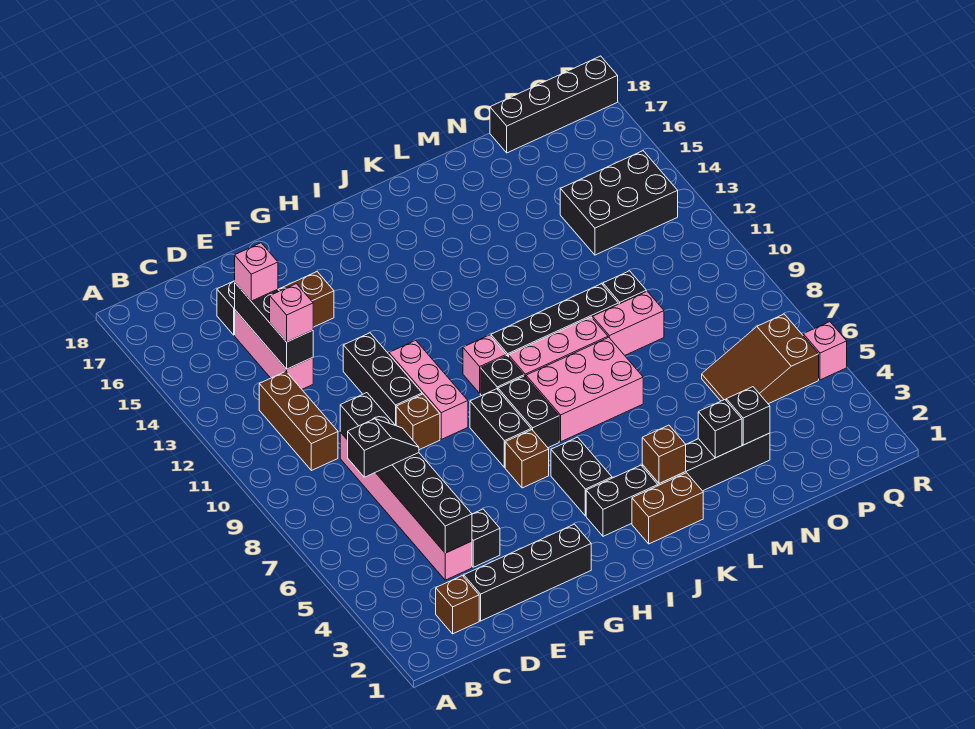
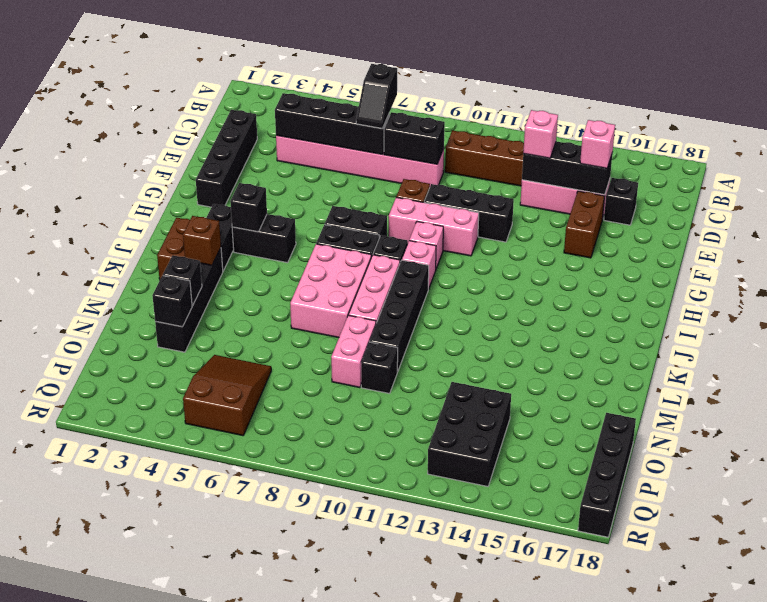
brown 1x1 brick [436,576,479,634] -> none
black 1x1 brick [472,509,500,567] -> black 1x1 brick moved to [230,183,267,232]
brown 1x1 brick [505,430,549,488] -> none
pink 1x1 brick [803,322,847,380] -> pink 1x1 brick moved to [409,222,443,269]

